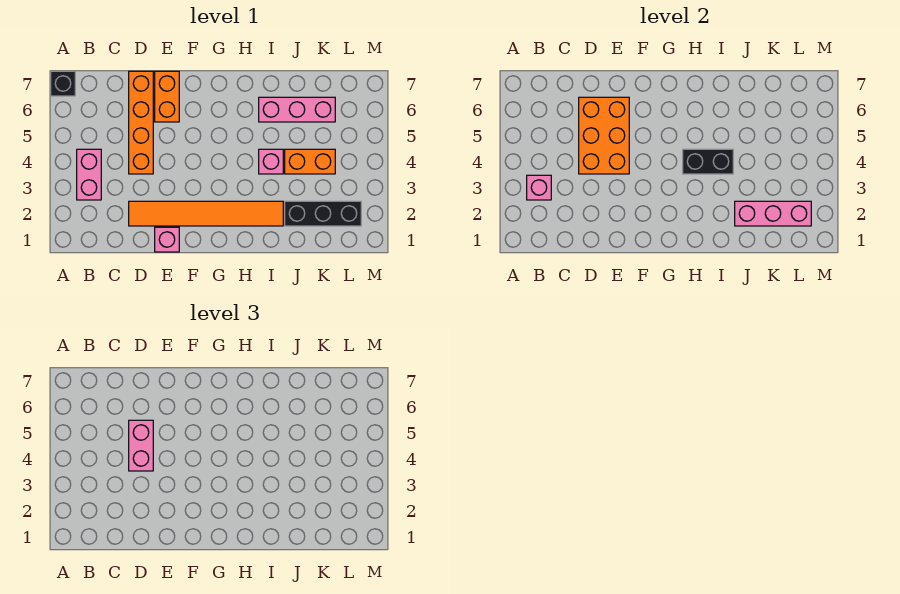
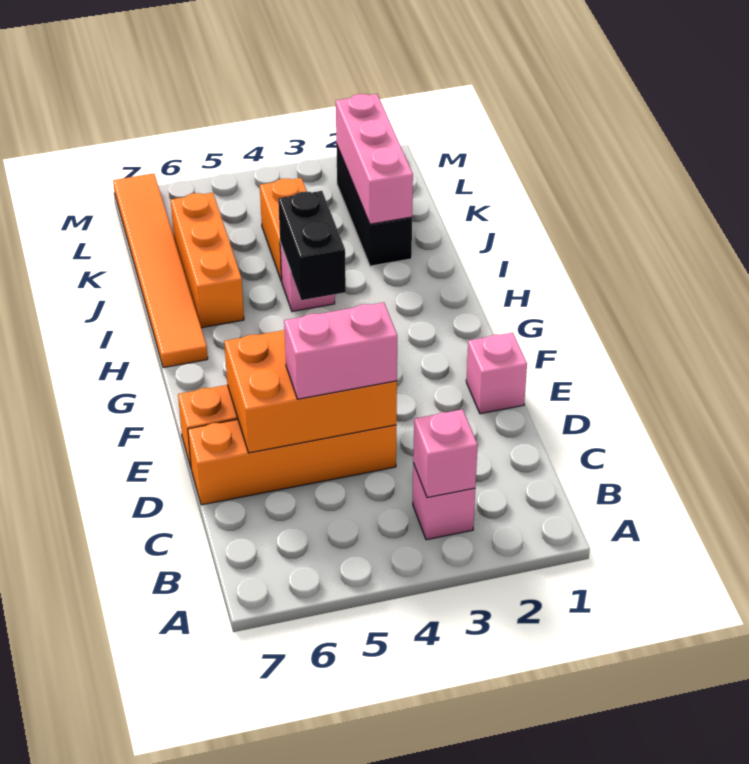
black 1x1 brick [51,71,75,96] -> none
pink 1x2 brick [77,149,101,200] -> pink 1x1 brick [413,463,475,540]
orange 1x6 tile [129,201,283,226] -> orange 1x6 tile moved to [113,173,208,368]
pink 1x3 brick [259,97,335,122] -> orange 1x3 brick [171,193,244,328]

